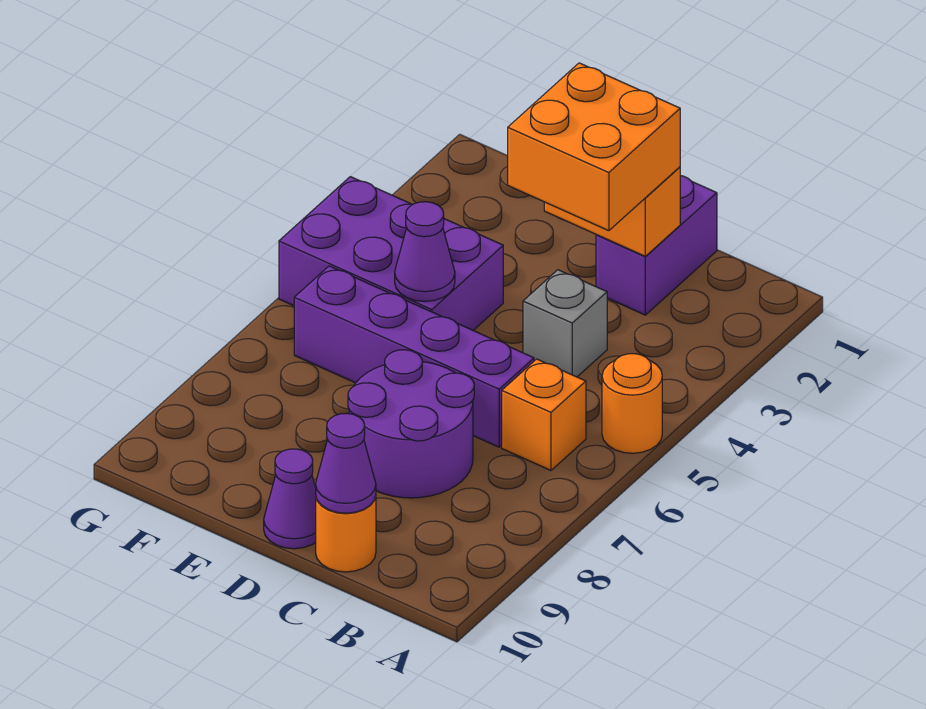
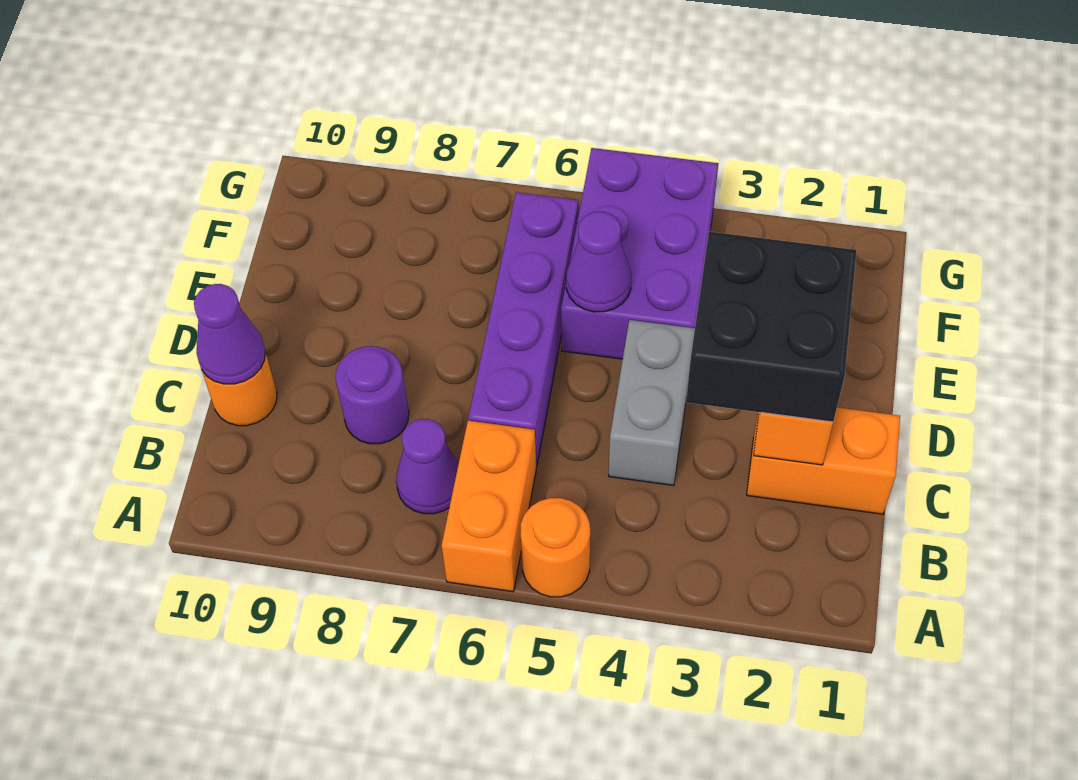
orange 1x1 brick [502,359,586,470] -> orange 1x2 brick [442,421,536,592]
purple 1x2 brick [596,176,717,315] -> orange 1x2 brick [747,407,900,514]
orange 2x2 brick [508,63,680,231] -> black 2x2 brick [686,232,857,422]
grey 1x1 brick [523,270,607,377] -> grey 1x2 brick [609,320,695,486]
purple 2x2 round brick [348,350,474,498] -> purple 1x1 round brick [336,346,409,444]
purple 1x1 cone [264,449,316,549] -> purple 1x1 cone moved to [396,419,459,514]

